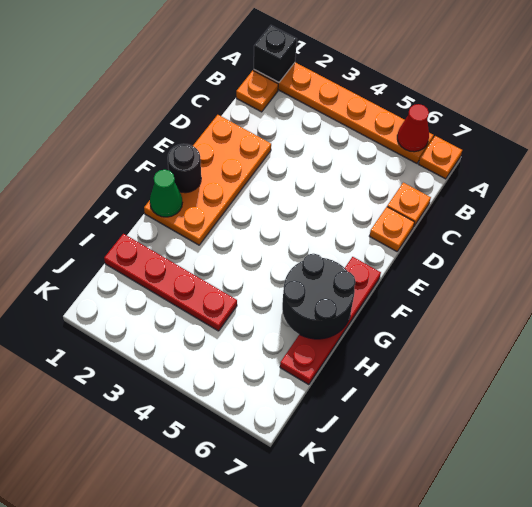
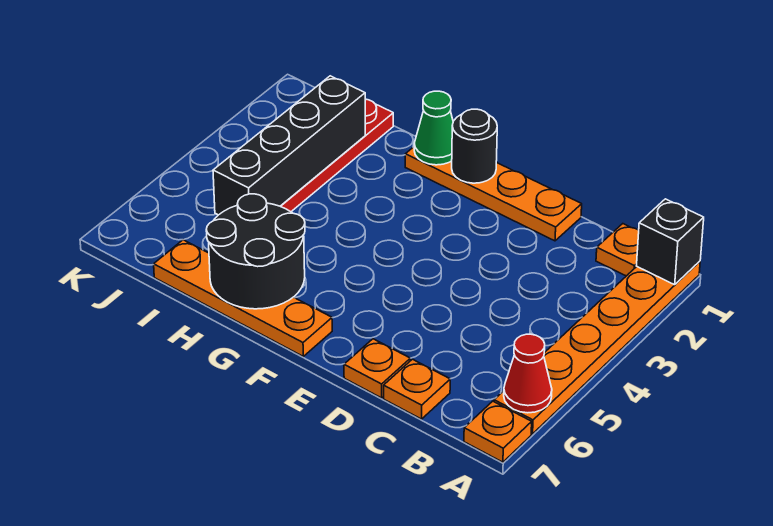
orange 2x4 plate [144,115,271,245] -> orange 1x4 plate [405,147,582,241]
red 1x4 plate [280,257,381,385] -> orange 1x4 plate [154,240,332,356]
none -> black 1x4 brick [213,76,365,215]

